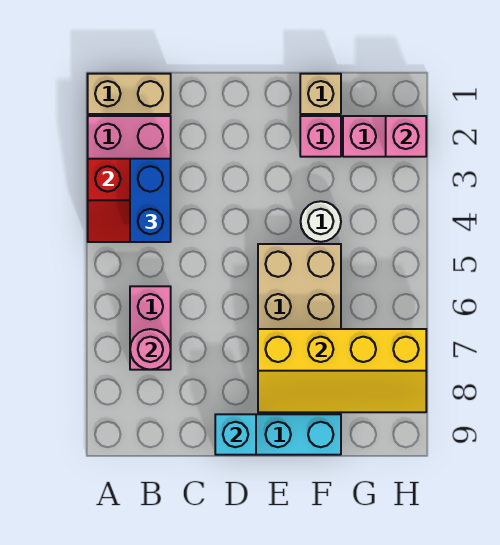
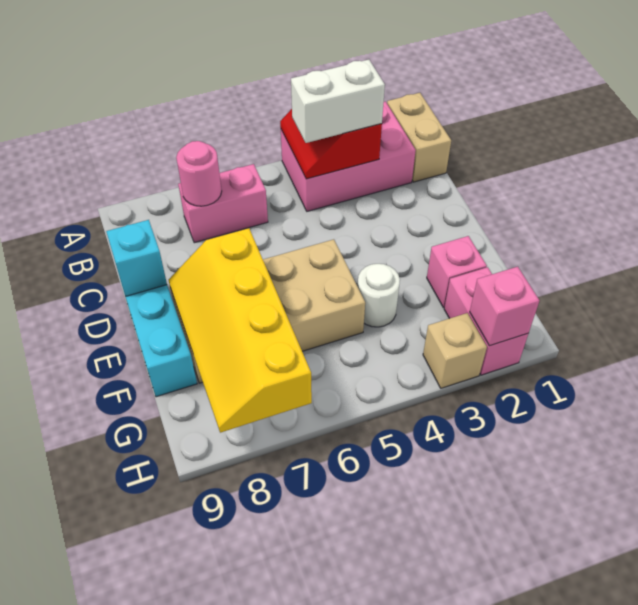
blue 1x2 brick [130,159,171,242] -> white 1x2 brick [291,60,385,143]
tan 1x1 brick [300,74,341,114] -> tan 1x1 brick moved to [423,313,487,388]

